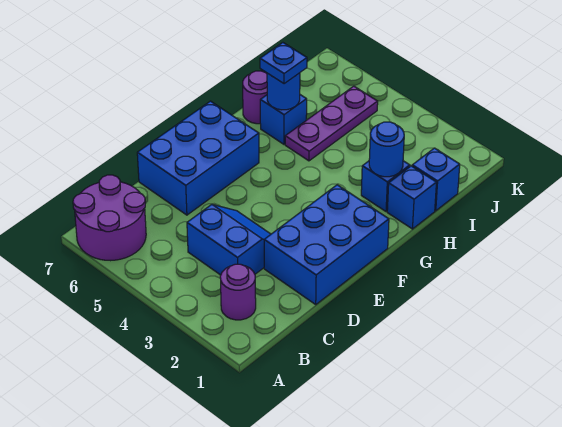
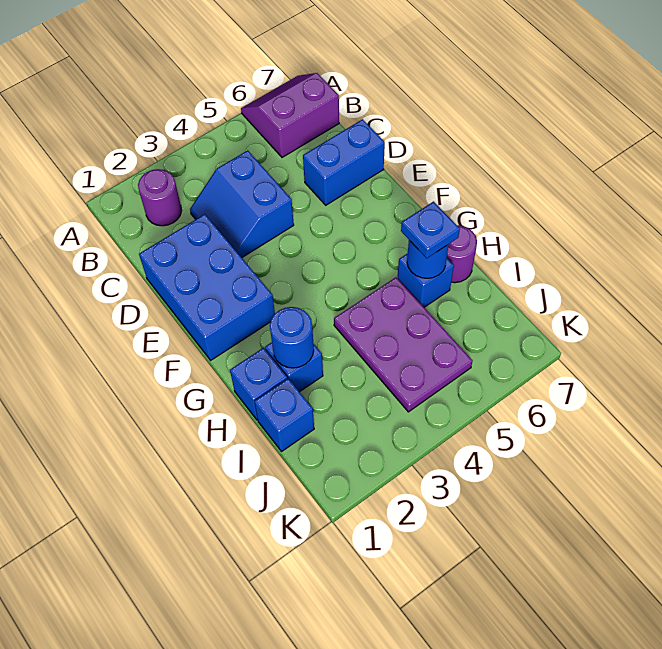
purple 2x2 round brick [73,175,146,261] -> purple 2x2 slope [241,73,339,157]
blue 2x2 slope [187,205,271,275] -> blue 2x2 slope turned to [190,150,294,258]
blue 2x3 brick [137,101,259,215] -> blue 1x2 brick [303,119,385,205]
purple 1x3 plate [285,86,378,161] -> purple 2x3 plate [334,277,473,412]

